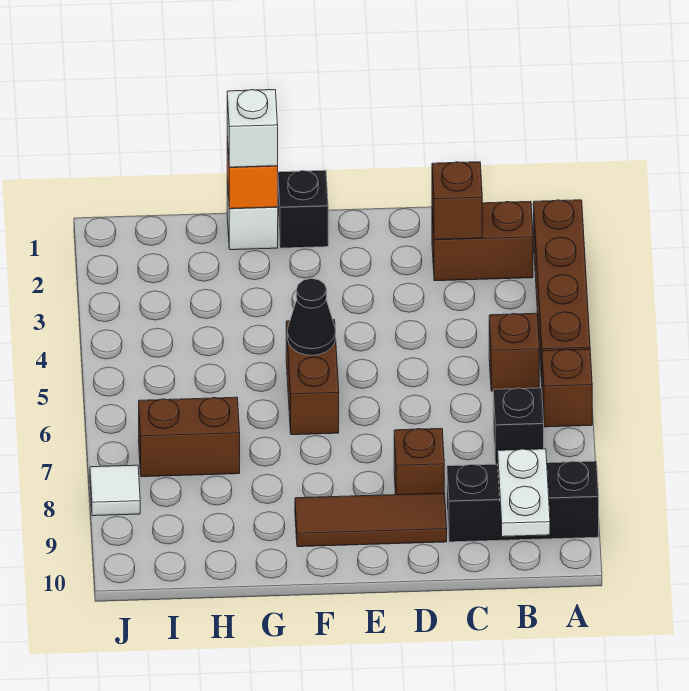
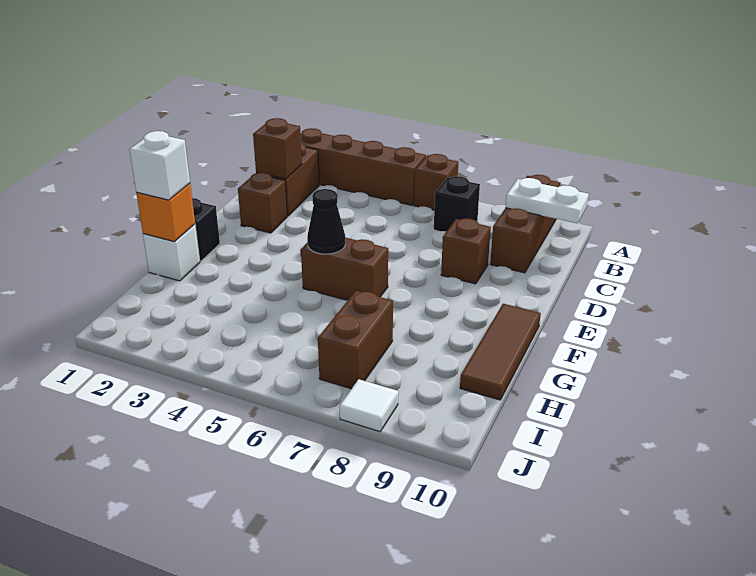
black 1x3 brick [447,461,599,542] -> brown 1x3 brick [490,175,560,273]
brown 1x1 brick [489,313,539,391] -> brown 1x1 brick moved to [238,172,287,233]
brown 1x3 tile [295,493,447,547] -> brown 1x3 tile moved to [460,304,541,400]

